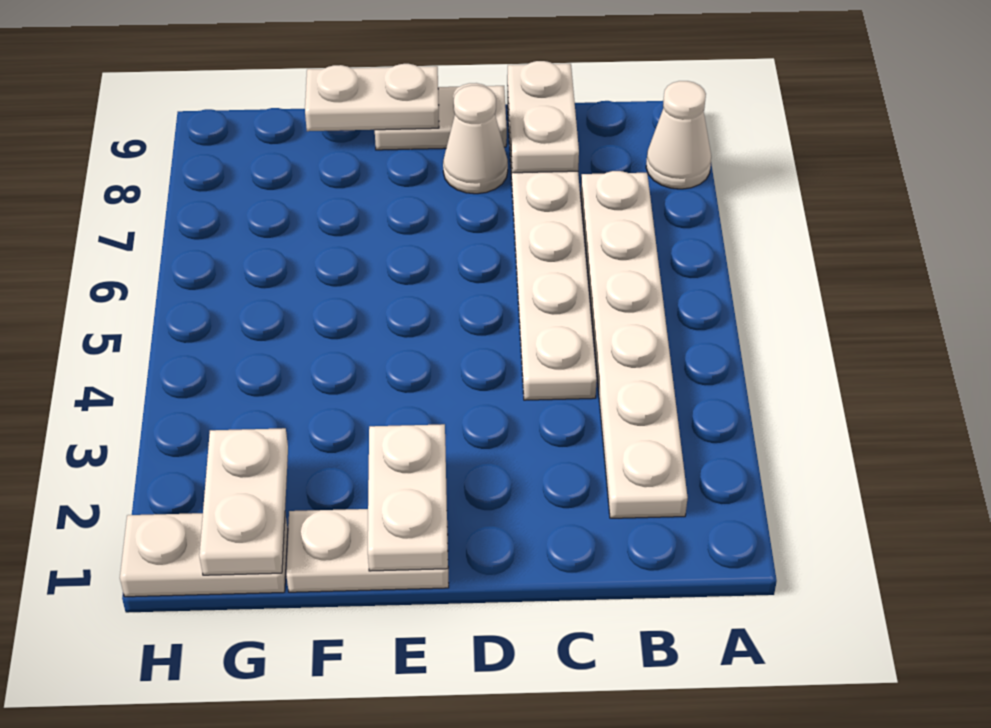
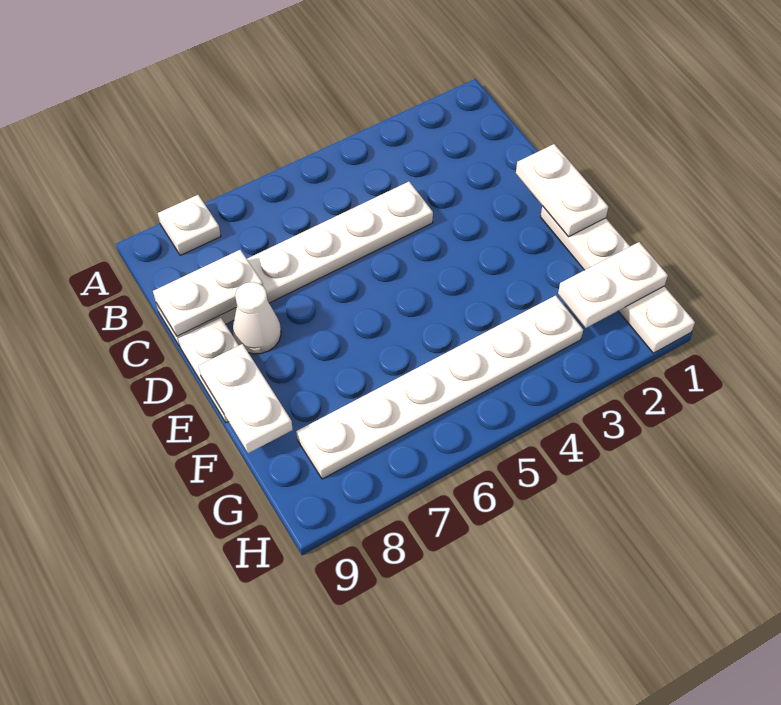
white 1x1 cone [646,81,711,189] -> white 1x1 plate [158,195,221,255]
white 1x6 plate [581,171,688,518] -> white 1x6 plate moved to [296,295,583,479]
white 1x2 plate [368,424,448,571] -> white 1x2 plate turned to [516,144,608,237]

